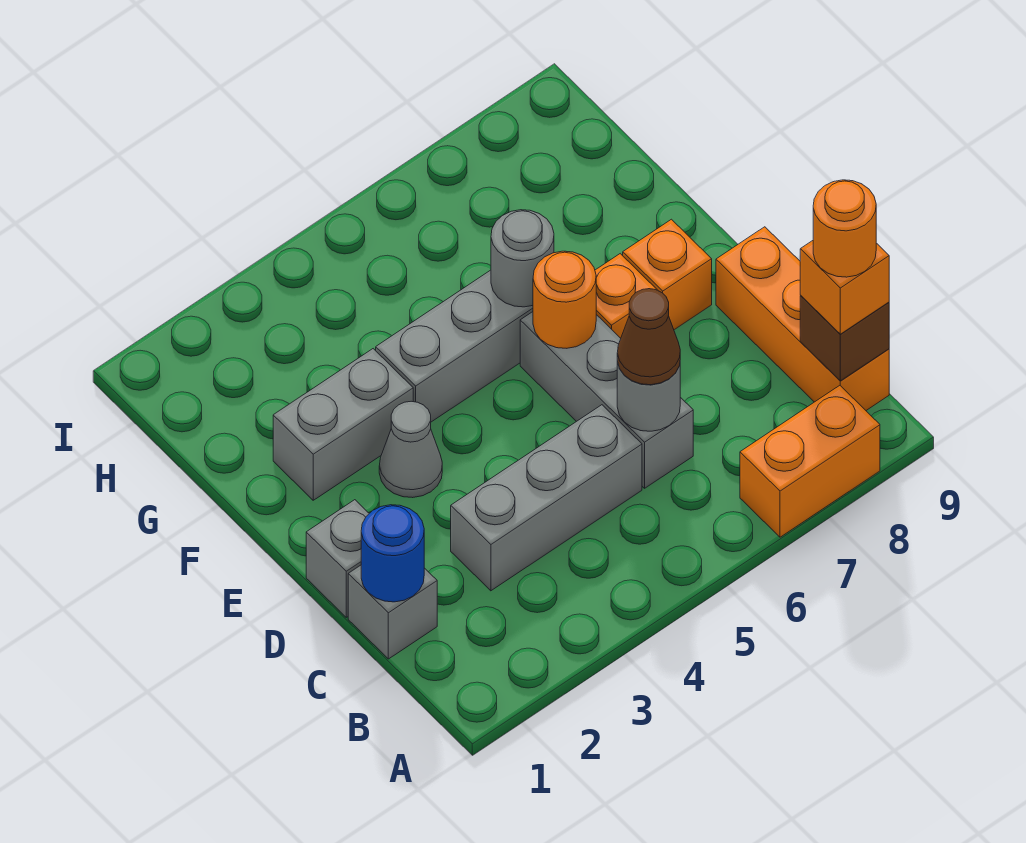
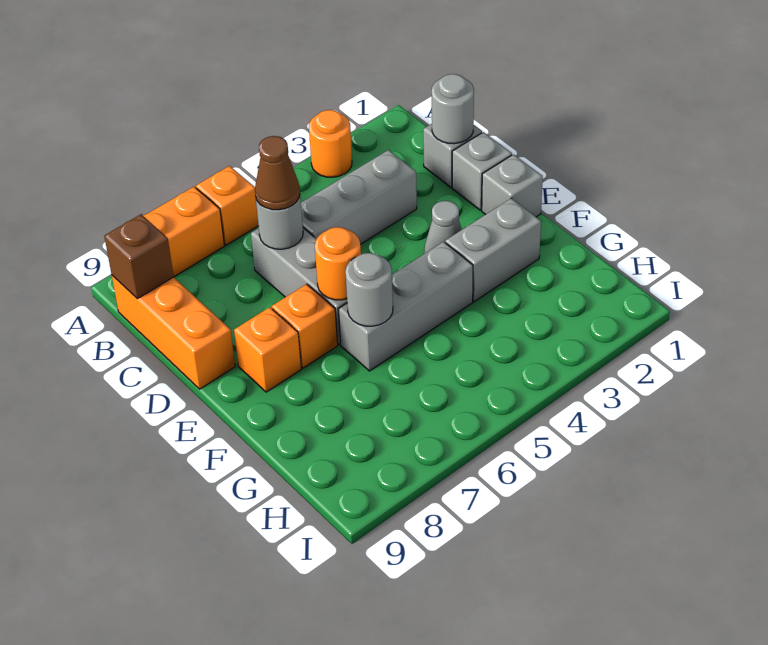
orange 1x1 brick [800,241,889,334] -> orange 1x1 brick moved to [196,166,259,245]
orange 1x1 round brick [813,180,876,277] -> orange 1x1 round brick moved to [309,110,352,177]
blue 1x1 round brick [361,505,424,602] -> grey 1x1 round brick [432,74,474,144]
none -> grey 1x1 brick [482,154,543,217]

